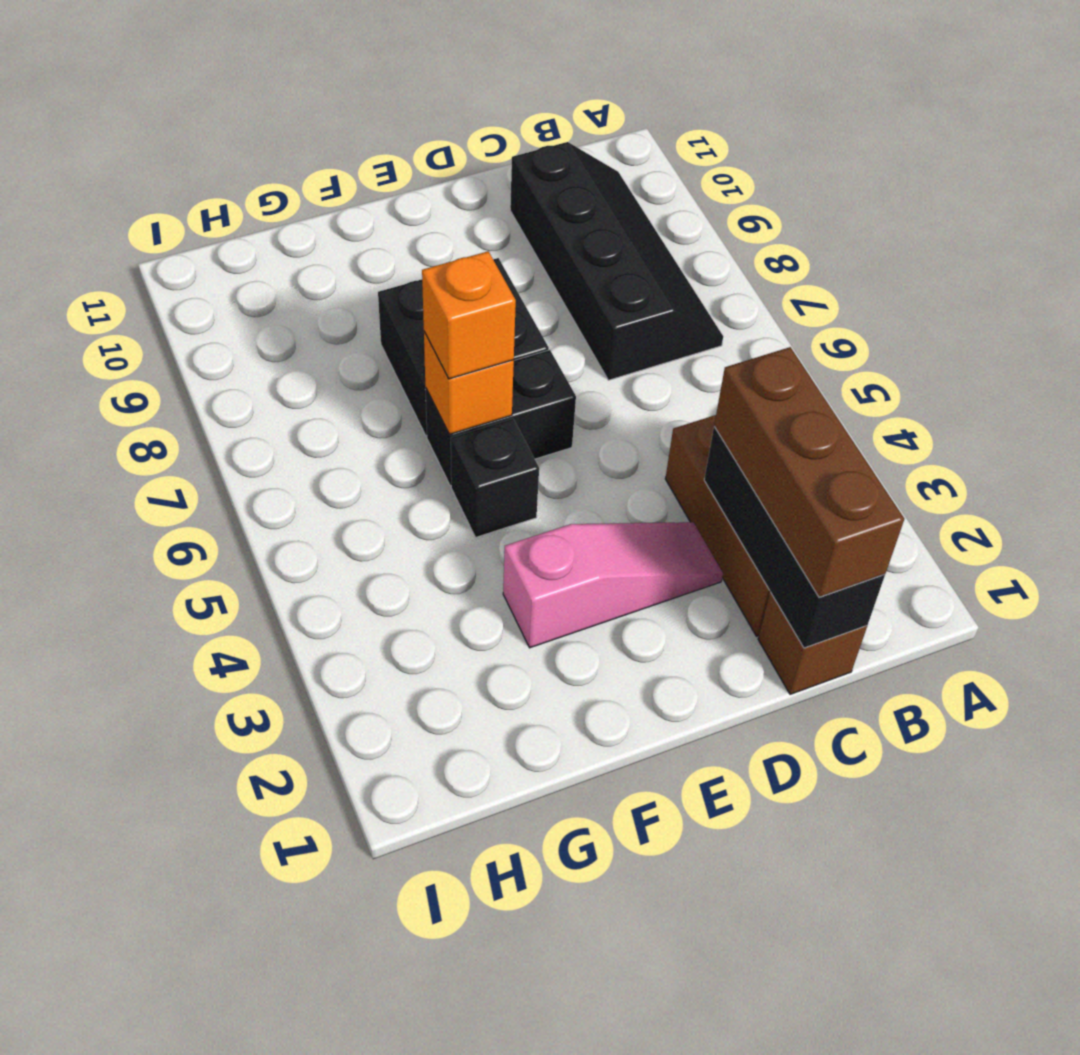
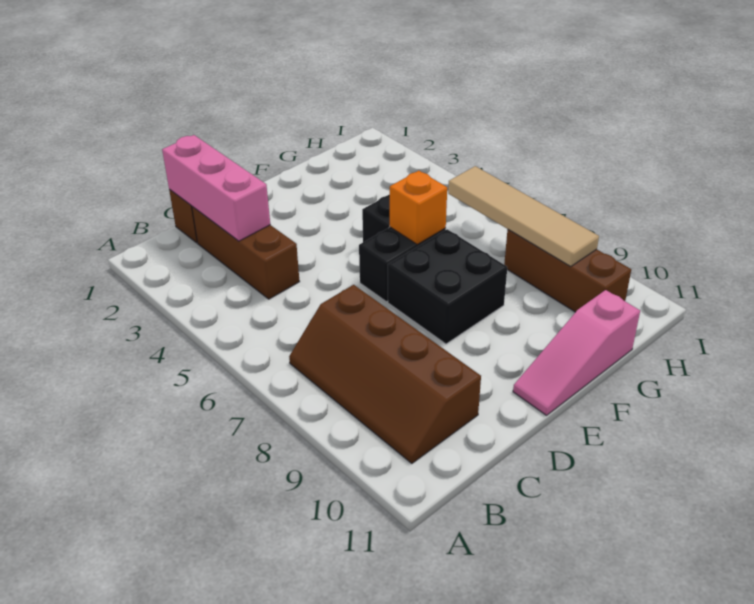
black 2x4 slope [510,142,723,380] -> brown 2x4 slope [289,285,481,463]
black 1x3 brick [704,427,885,648] -> pink 1x3 brick [162,135,270,241]
brown 1x3 brick [714,347,904,597] -> brown 1x3 brick moved to [504,230,631,312]
pink 1x3 slope [503,522,723,648] -> pink 1x3 slope moved to [513,290,640,415]
orange 1x1 brick [422,251,516,379] -> none
none -> tan 1x4 tile [448,166,599,267]

